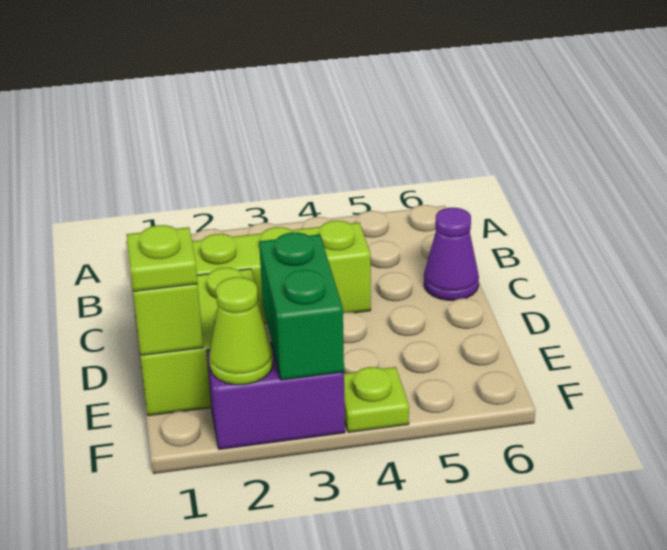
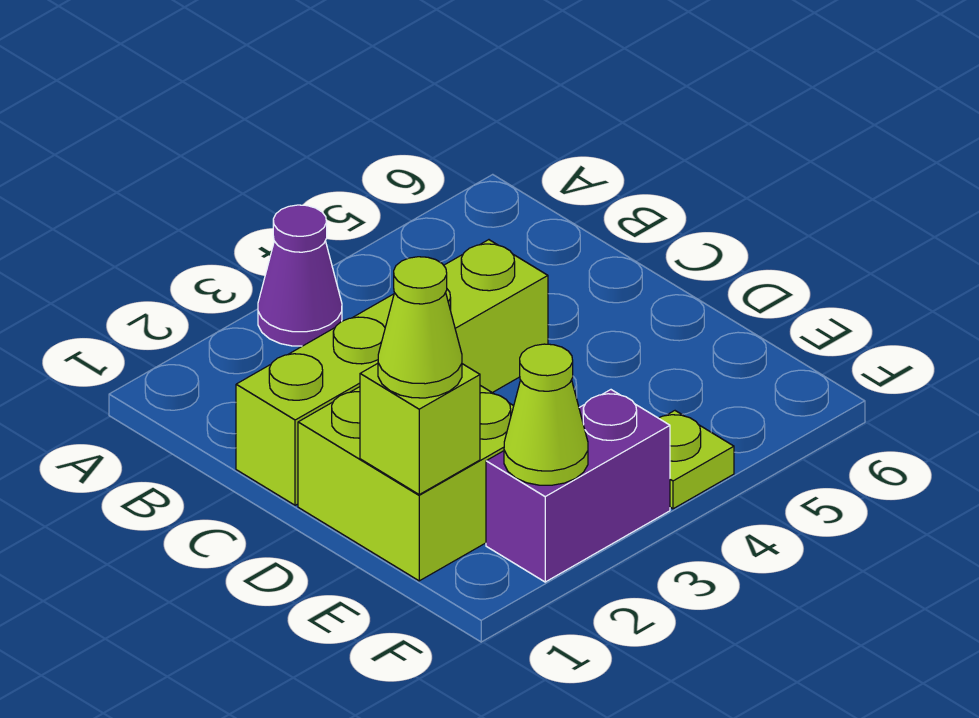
purple 1x1 cone [424,208,479,300] -> purple 1x1 cone moved to [258,205,342,346]
lime 1x1 plate [127,225,198,291] -> lime 1x1 cone [378,257,462,398]
green 1x2 brick [259,232,344,380] -> none

